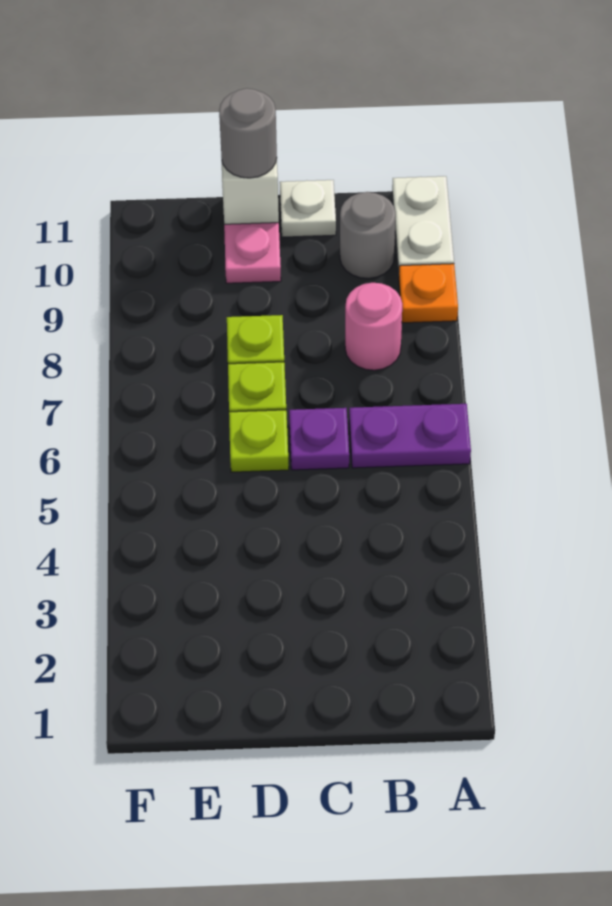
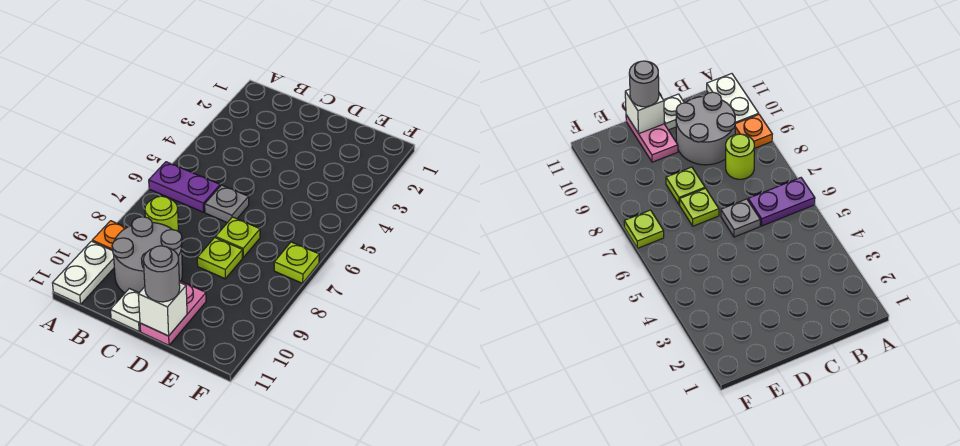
pink 1x1 round brick [345,283,402,370] -> lime 1x1 round brick [145,196,178,231]
grey 1x1 round brick [340,192,396,279] -> grey 2x2 round brick [112,217,182,293]
purple 1x1 plate [289,408,349,470] -> grey 1x1 plate [205,185,249,223]
lime 1x1 plate [229,410,289,472] -> lime 1x1 plate moved to [274,242,319,283]

